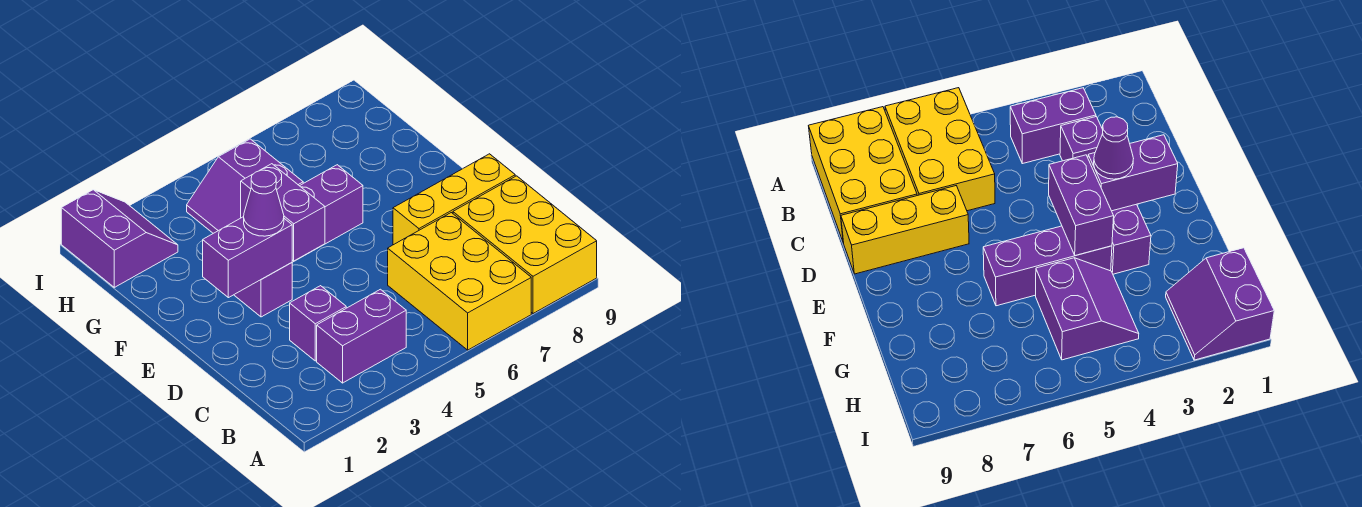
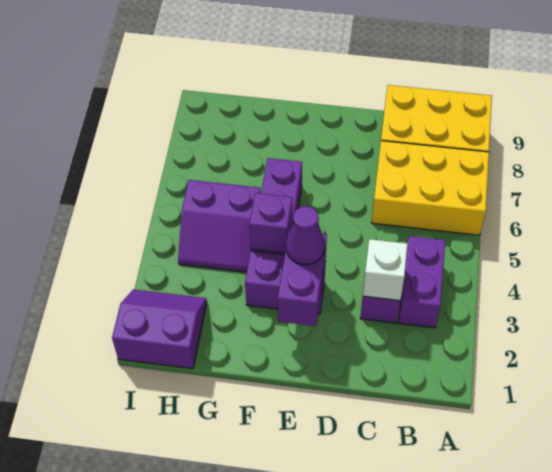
none -> white 1x1 brick [363,239,408,301]
yellow 1x3 brick [393,154,515,245] -> none
purple 1x2 brick [241,164,325,261] -> purple 1x1 brick [249,193,292,253]

